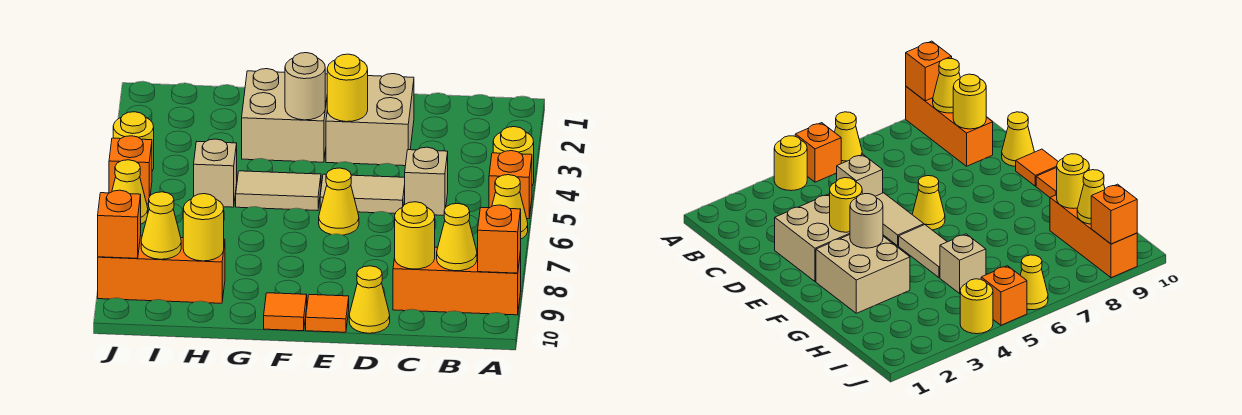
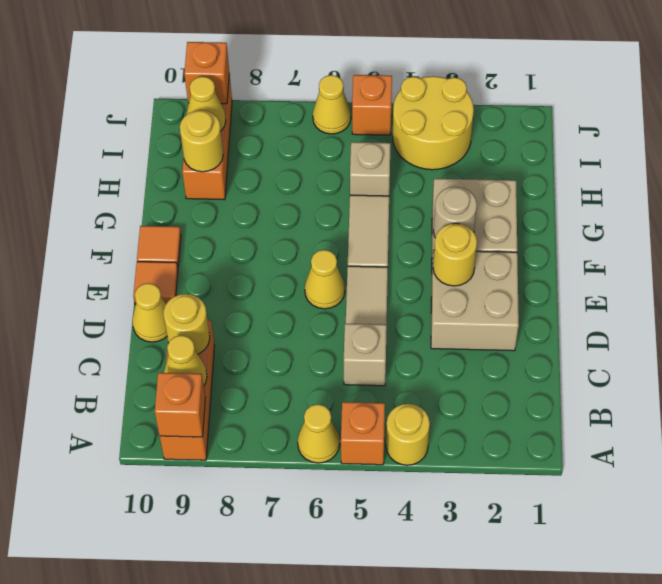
yellow 1x1 round brick [113,112,154,171] -> yellow 2x2 round brick [393,76,474,170]

